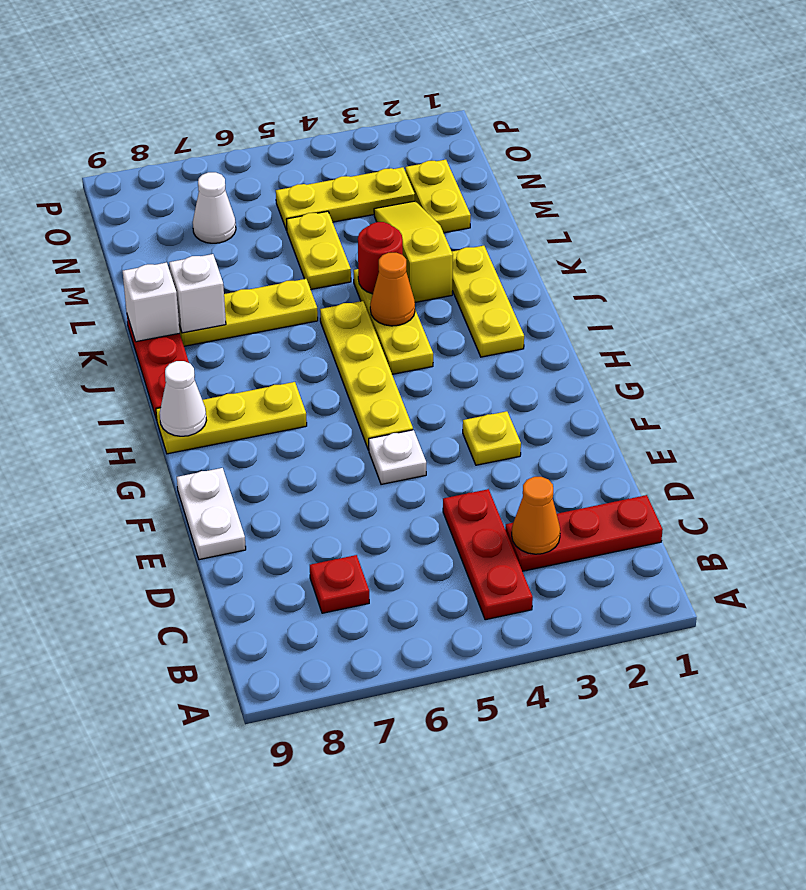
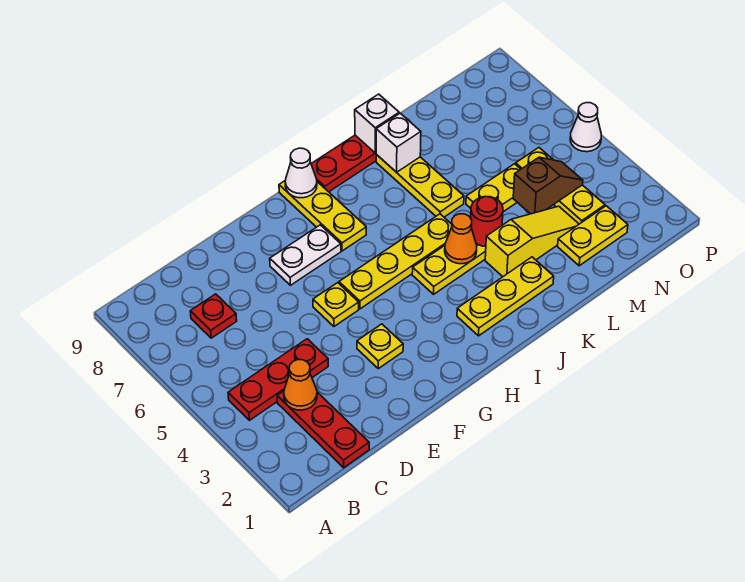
white 1x2 plate [177,468,246,560] -> white 1x2 plate moved to [270,225,341,285]
white 1x1 plate [369,430,426,484] -> yellow 1x1 plate [313,283,359,326]
none -> brown 1x2 slope [513,157,583,214]
white 1x1 cone [193,172,236,243] -> white 1x1 cone moved to [570,103,601,152]

